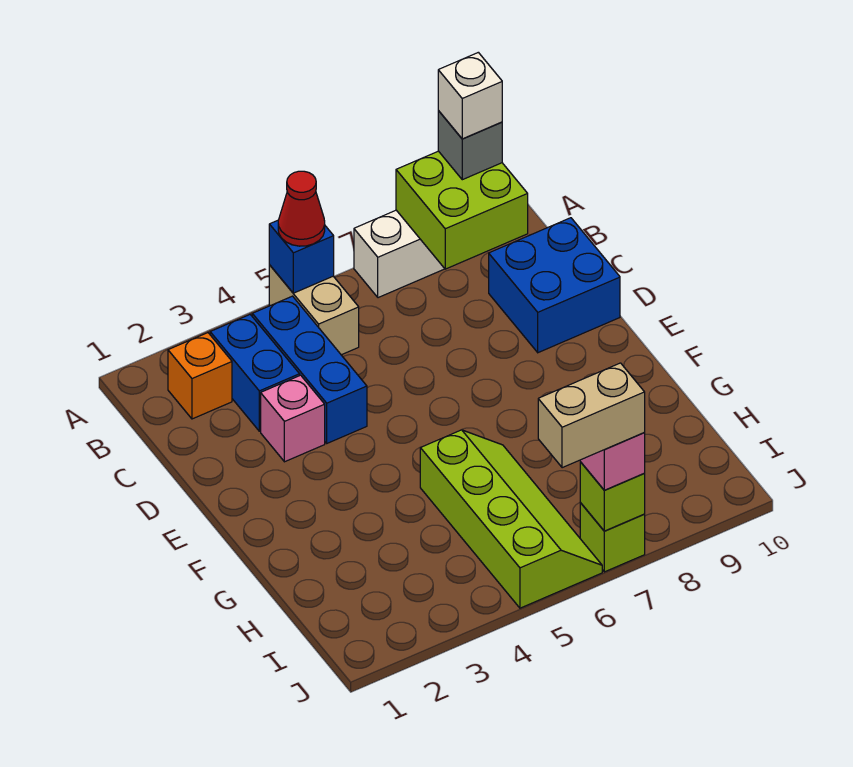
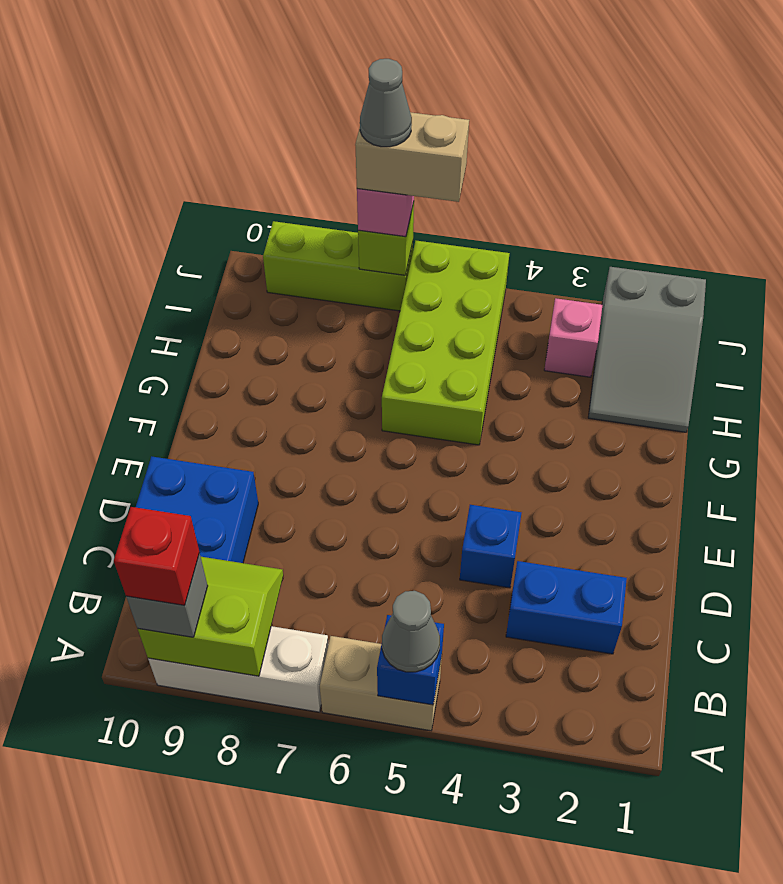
tan 1x2 brick [269,265,359,355] -> tan 1x2 brick turned to [320,636,442,731]
red 1x1 cone [278,171,325,246] -> grey 1x1 cone [382,591,440,672]
lime 2x2 brick [396,151,528,269] -> lime 2x2 slope [138,557,283,676]
white 1x1 brick [438,52,502,139] -> red 1x1 brick [114,507,200,605]
orange 1x1 brick [168,333,232,419] -> none
blue 1x2 brick [210,314,300,431] -> blue 1x2 brick turned to [506,561,627,654]
blue 1x3 brick [252,296,367,443] -> blue 1x1 brick [460,505,521,588]
pink 1x1 brick [261,375,325,462] -> pink 1x1 brick moved to [544,298,602,377]
lime 2x4 slope [420,430,602,608] -> lime 2x4 brick [382,241,510,445]
none -> grey 2x3 slope [588,267,706,432]
lime 1x1 brick [580,503,645,572] -> lime 1x3 brick [263,221,413,311]
none -> grey 1x1 cone [360,59,412,147]

